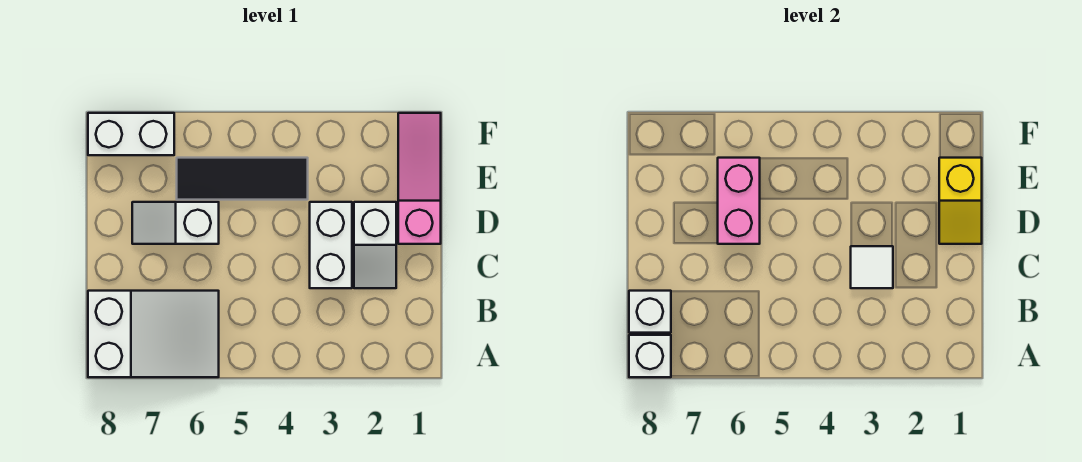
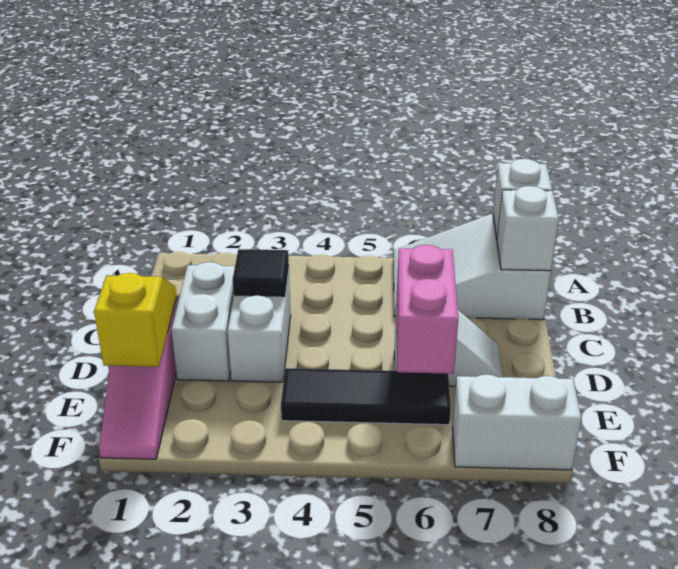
white 1x2 slope [354,202,396,288] -> white 1x2 brick [171,262,235,381]
white 1x1 tile [851,246,893,288] -> black 1x1 tile [233,249,289,297]

